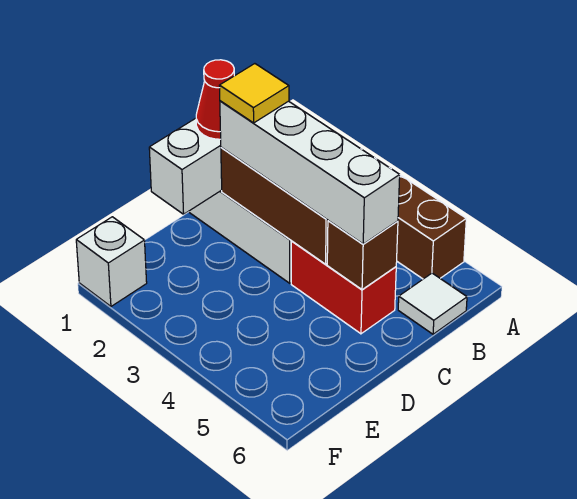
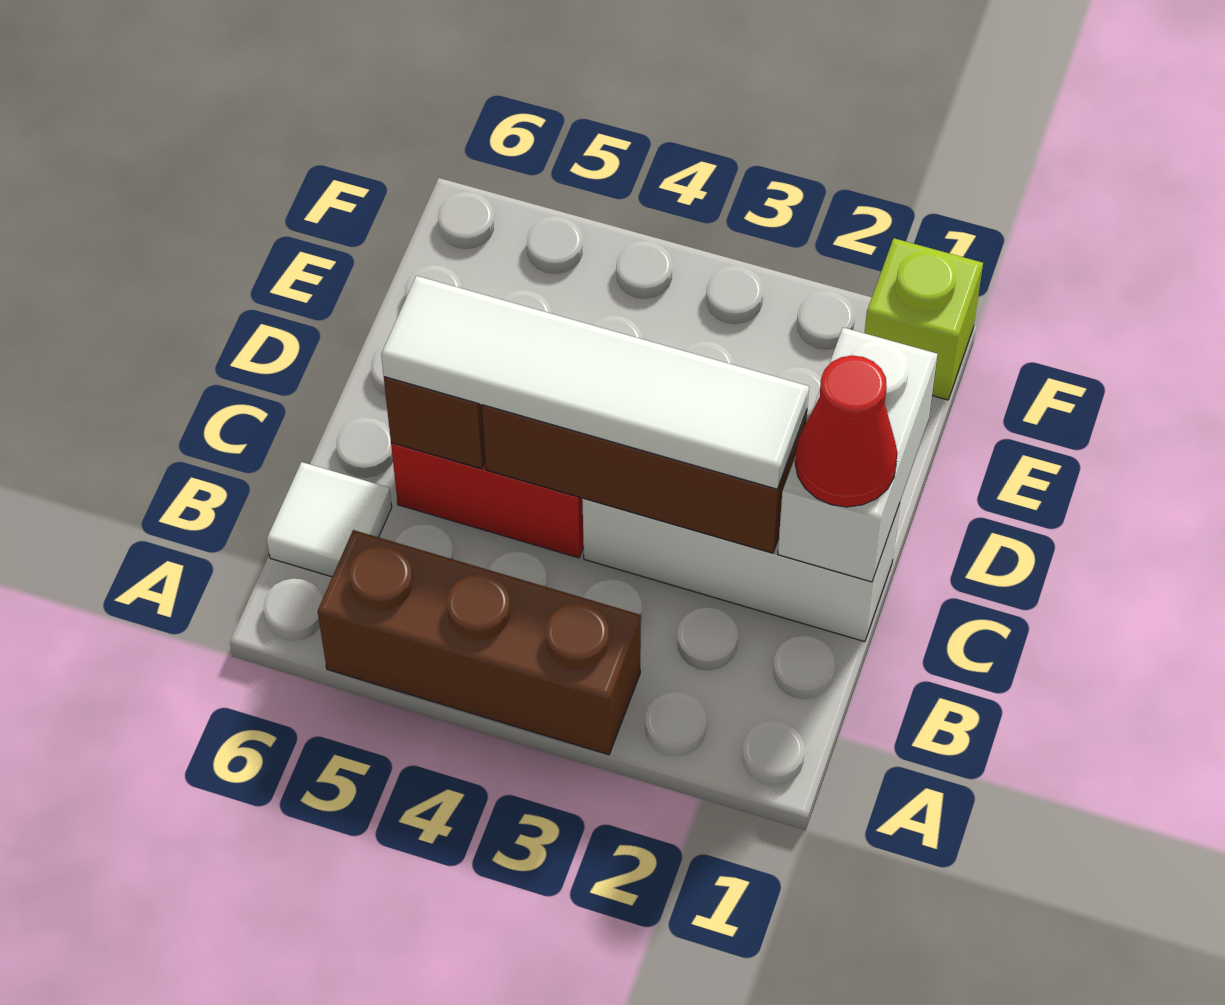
white 1x4 brick [220,101,400,244] -> white 1x4 tile [381,276,809,489]
yellow 1x1 tile [219,64,289,123] -> none
white 1x1 brick [76,217,147,306] -> lime 1x1 brick [865,238,983,400]

